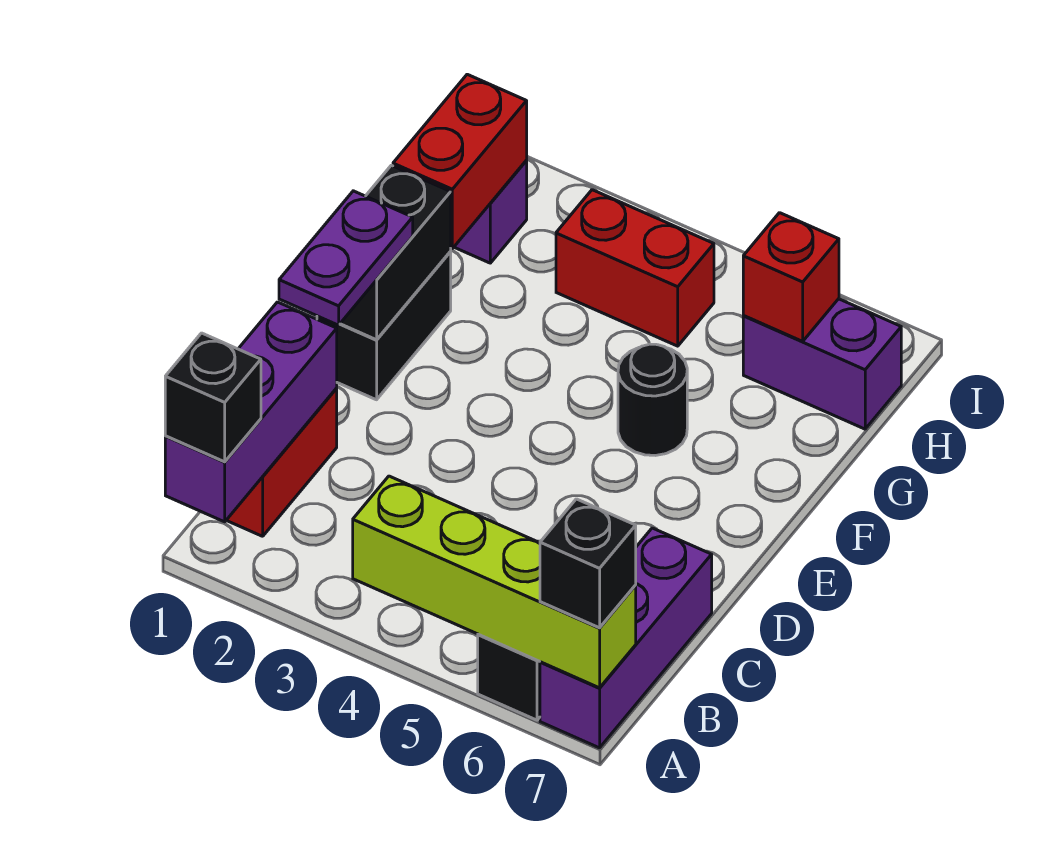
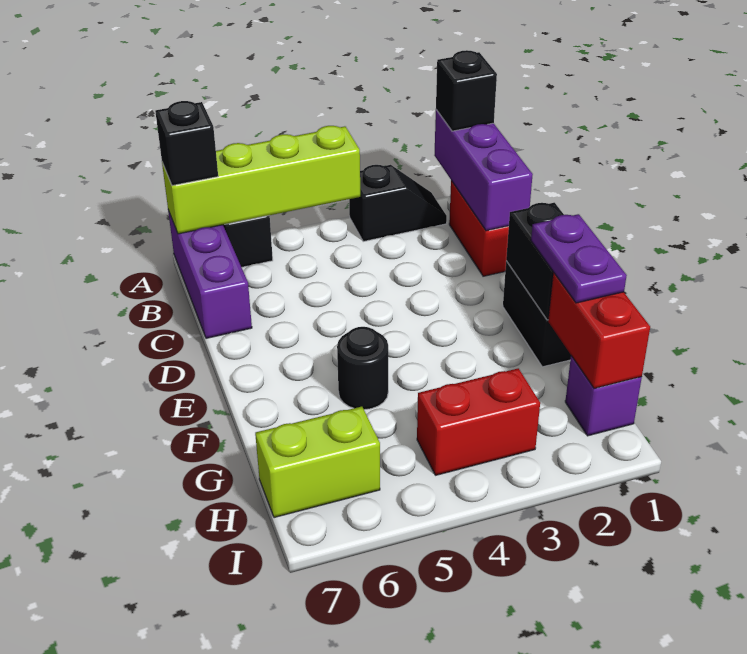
none -> black 1x2 slope [349,165,447,241]
purple 1x2 plate [279,191,413,325] -> purple 1x2 plate moved to [531,214,627,303]
purple 1x2 brick [743,299,901,429] -> lime 1x2 brick [255,407,380,518]
red 1x1 brick [743,213,839,341] -> none

